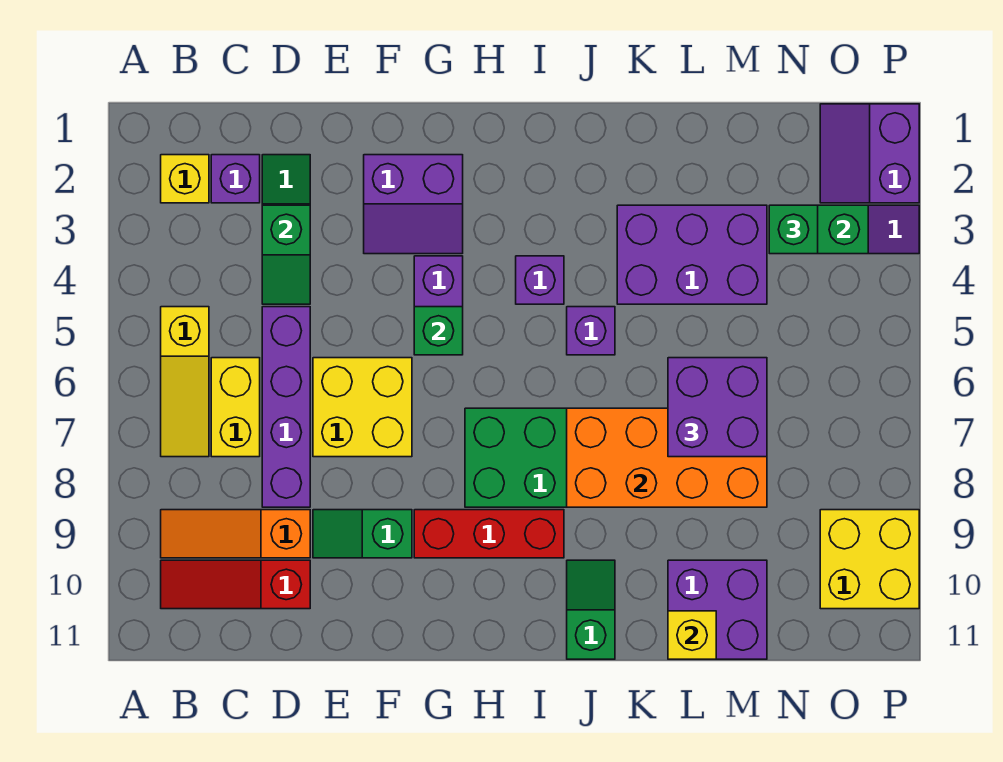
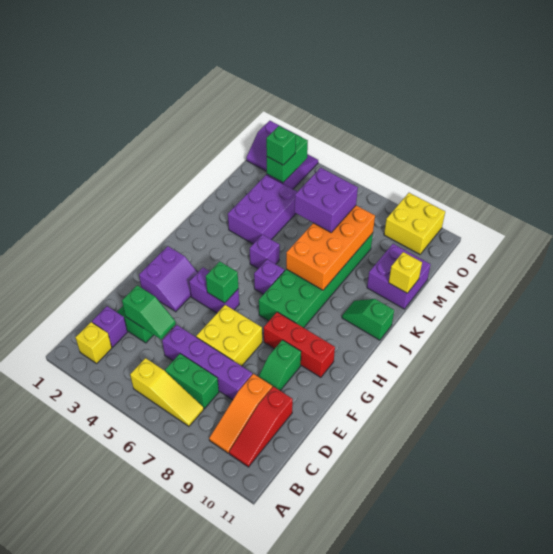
yellow 1x2 brick [211,358,260,457] -> green 1x2 brick [165,354,219,409]
red 1x3 brick [414,510,564,558] -> red 1x3 brick turned to [264,312,335,377]
purple 1x1 brick [516,256,564,304] -> purple 1x1 brick moved to [254,259,285,294]

